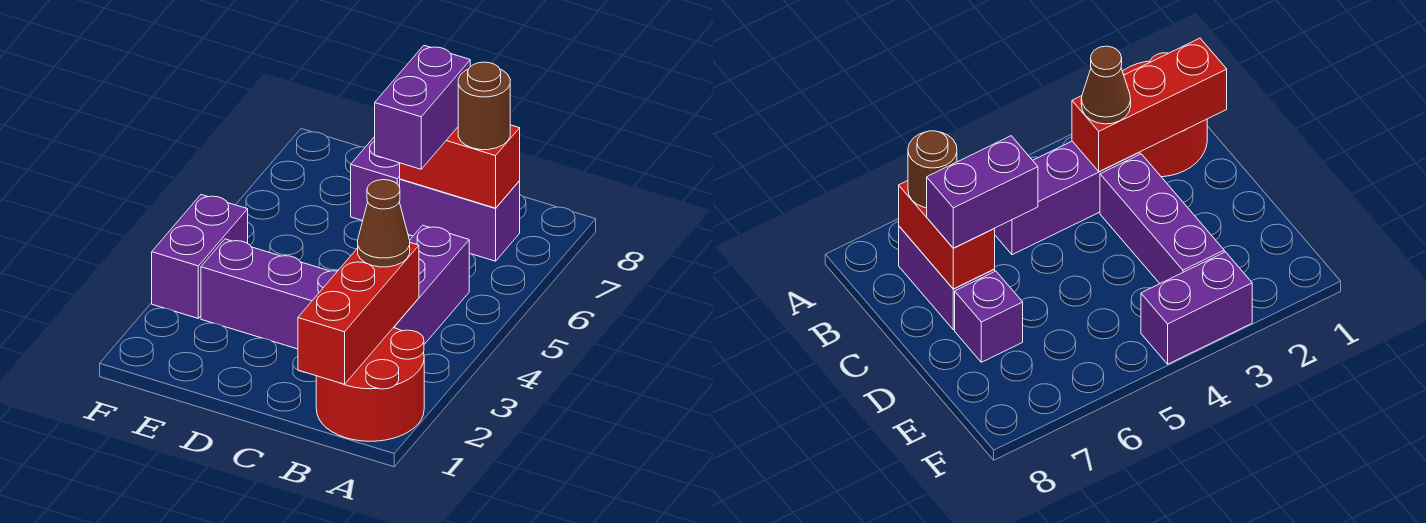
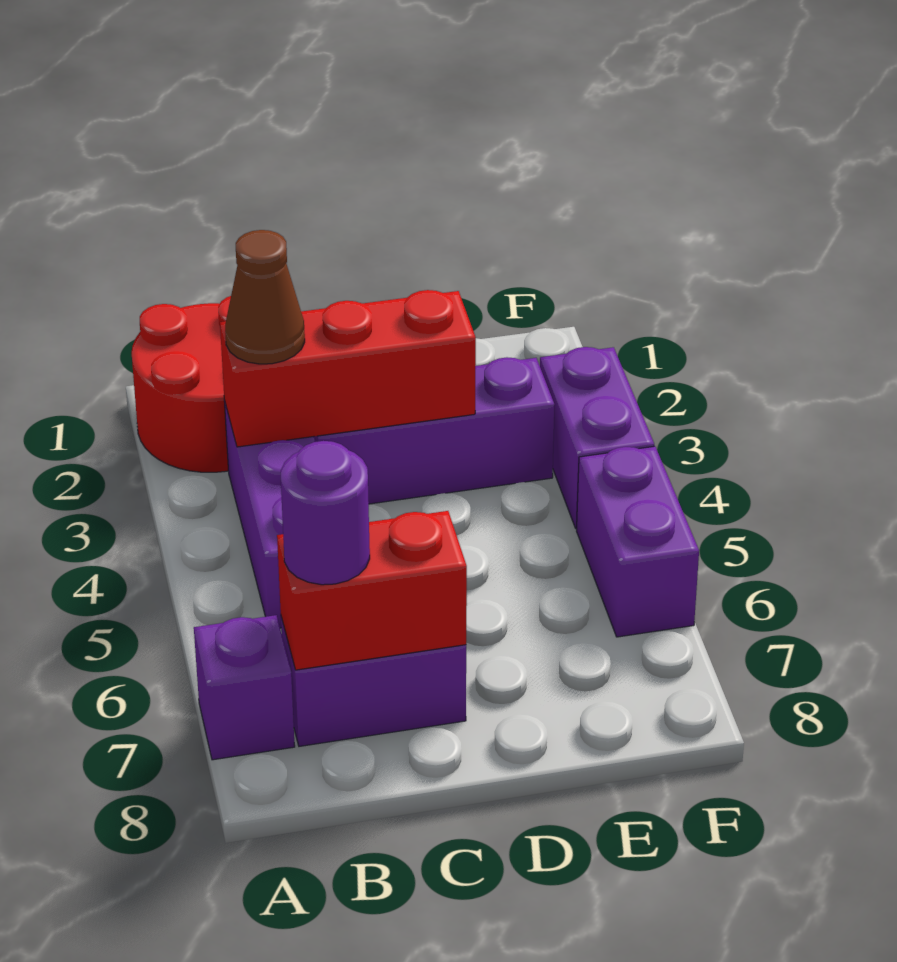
red 1x3 brick [298,243,419,384] -> red 1x3 brick turned to [220,290,476,447]
brown 1x1 round brick [458,62,510,150] -> purple 1x1 round brick [281,441,370,585]
purple 1x2 brick [375,46,470,169] -> purple 1x2 brick moved to [577,446,699,637]
purple 1x1 brick [351,137,400,221] -> purple 1x1 brick moved to [194,615,295,760]

